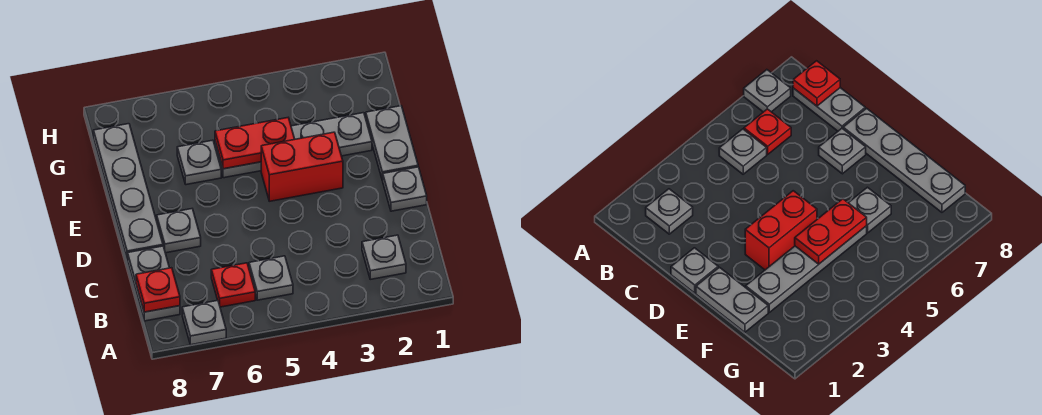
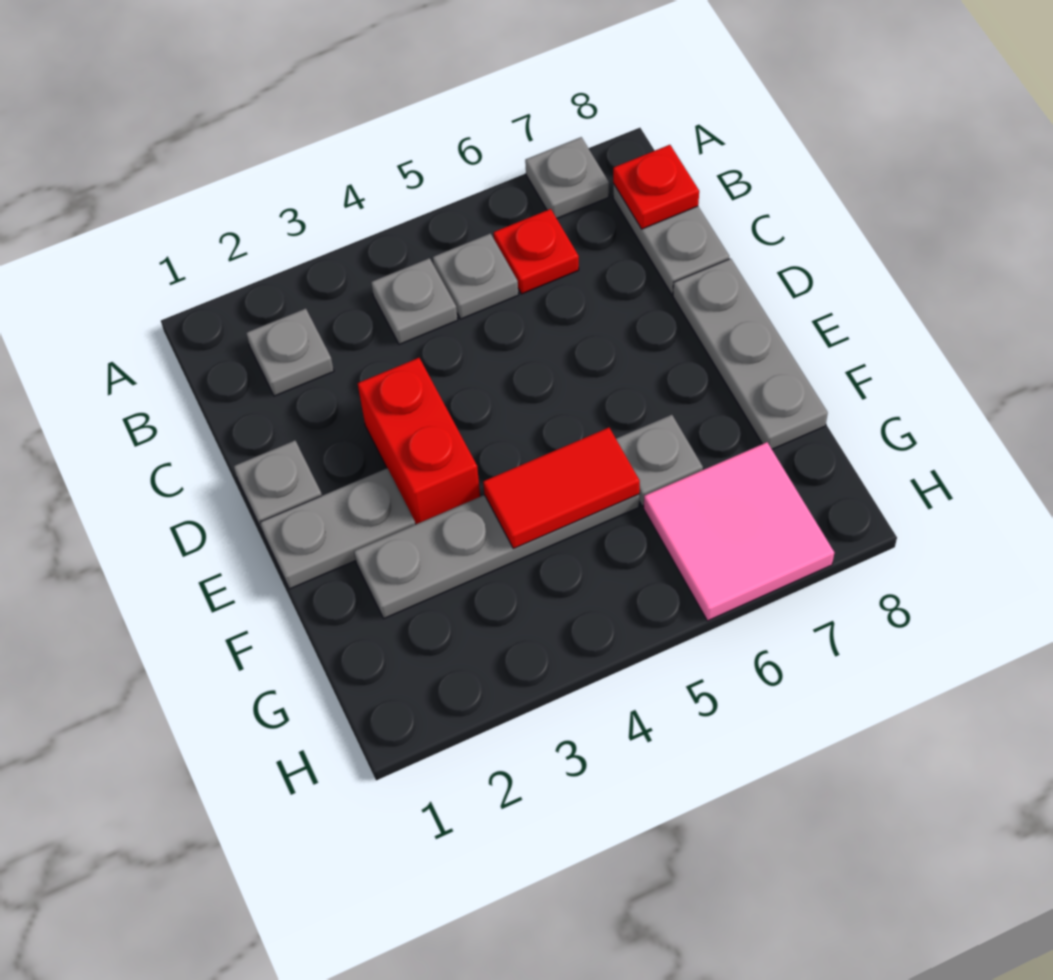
grey 1x1 plate [157,209,201,253] -> grey 1x1 plate moved to [371,258,458,344]
grey 1x4 plate [93,124,163,260] -> grey 1x3 plate [673,259,828,449]
grey 1x2 plate [366,106,418,180] -> grey 1x2 plate turned to [260,468,415,589]
red 1x2 brick [261,132,343,201] -> red 1x2 brick turned to [358,358,480,524]
red 1x2 plate [215,118,295,169] -> red 1x2 tile [483,428,640,549]
none -> pink 2x2 tile [644,442,834,621]

